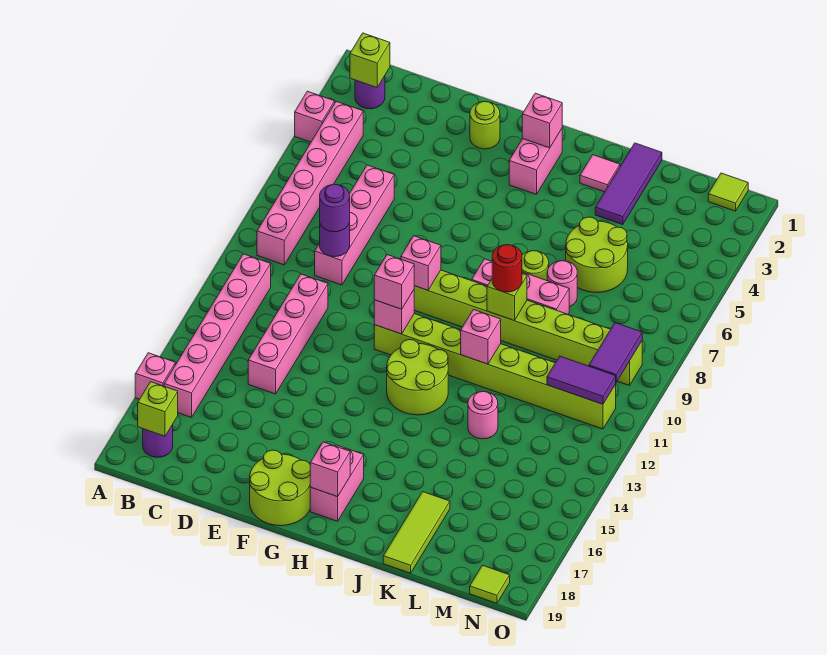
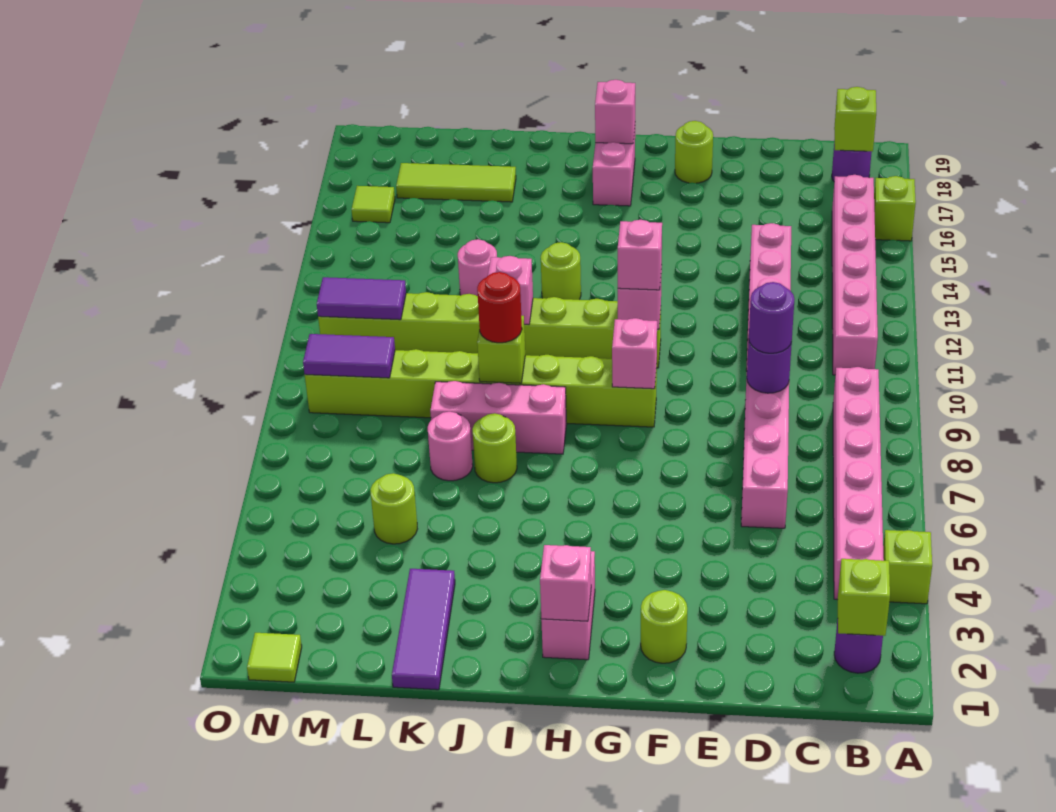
pink 1x1 brick [295,91,335,142] -> lime 1x1 brick [883,530,932,604]
pink 1x1 brick [135,353,175,399] -> lime 1x1 brick [874,176,916,241]
lime 2x2 round brick [250,450,310,526] -> lime 1x1 round brick [675,121,713,183]
lime 2x2 round brick [387,340,448,415] -> lime 1x1 round brick [541,242,581,300]
pink 1x1 tile [580,155,620,192] -> none
lime 2x2 round brick [566,217,628,293] -> lime 1x1 round brick [370,473,417,544]
lime 1x3 tile [383,492,450,573] -> lime 1x3 tile turned to [396,163,516,202]
purple 1x2 tile [589,323,642,382] -> purple 1x2 tile turned to [303,334,395,378]
lime 1x1 tile [470,565,510,603] -> lime 1x1 tile moved to [352,186,395,223]

